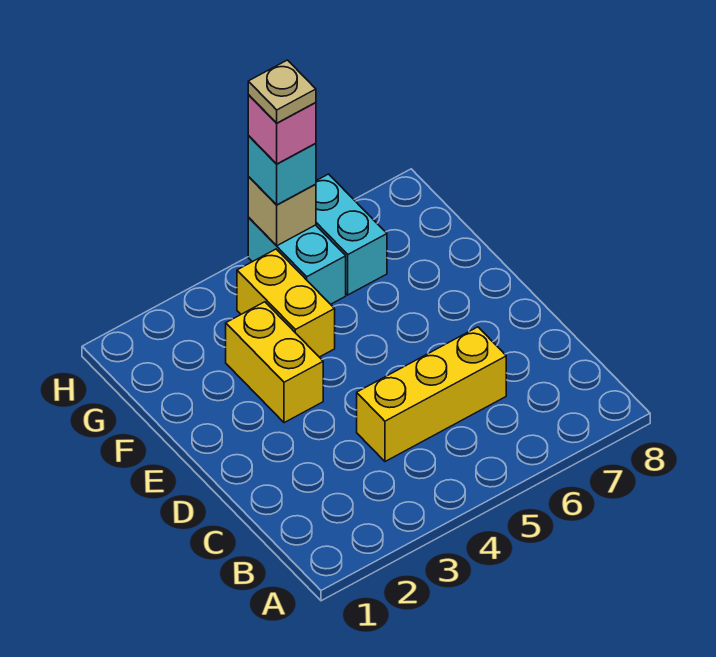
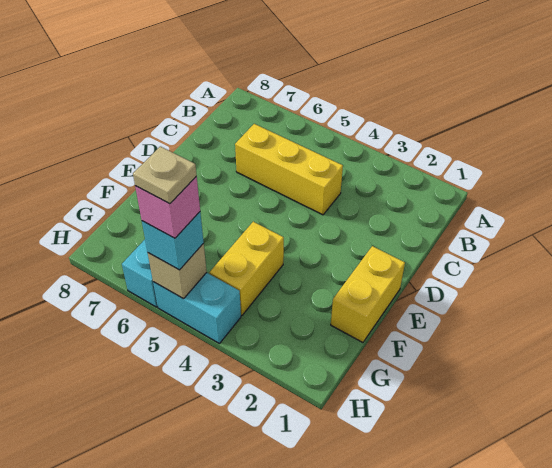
yellow 1x2 brick [226,302,323,423] -> yellow 1x2 brick moved to [331,246,405,342]
cyan 1x2 brick [248,218,346,304] -> cyan 1x2 brick turned to [153,273,241,343]

